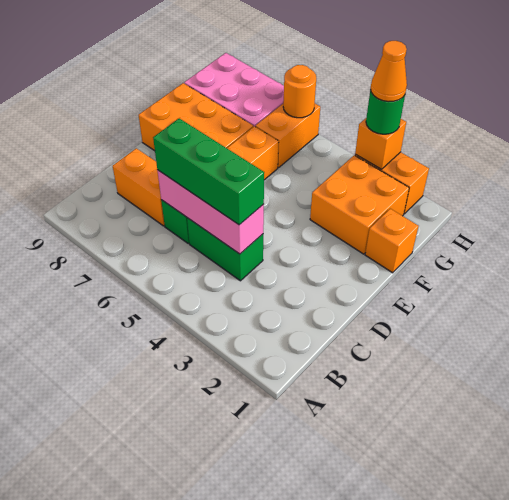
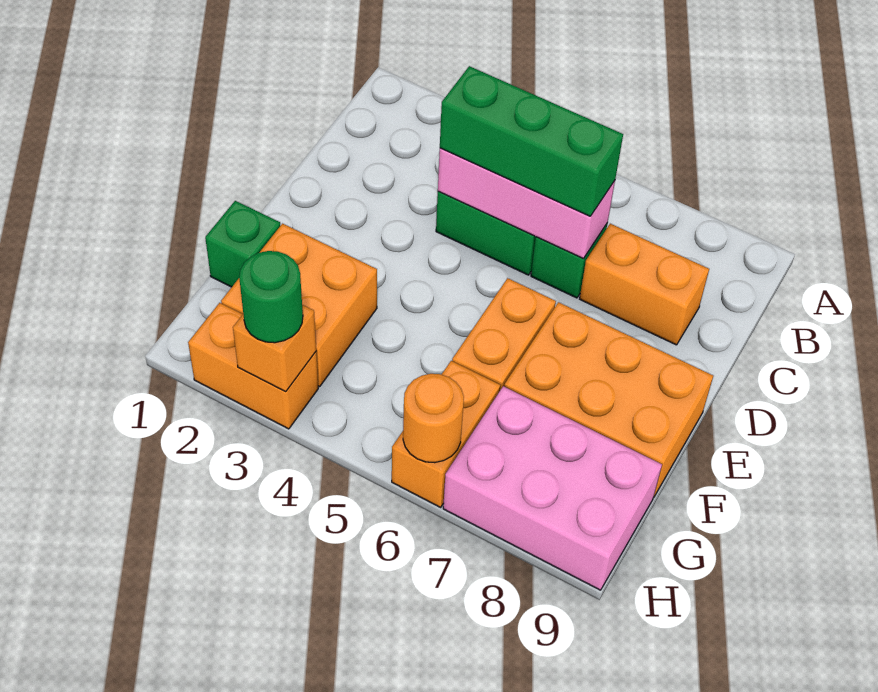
orange 1x1 brick [365,209,419,273] -> green 1x1 brick [205,201,280,287]
orange 1x1 cone [371,41,407,102] -> none

